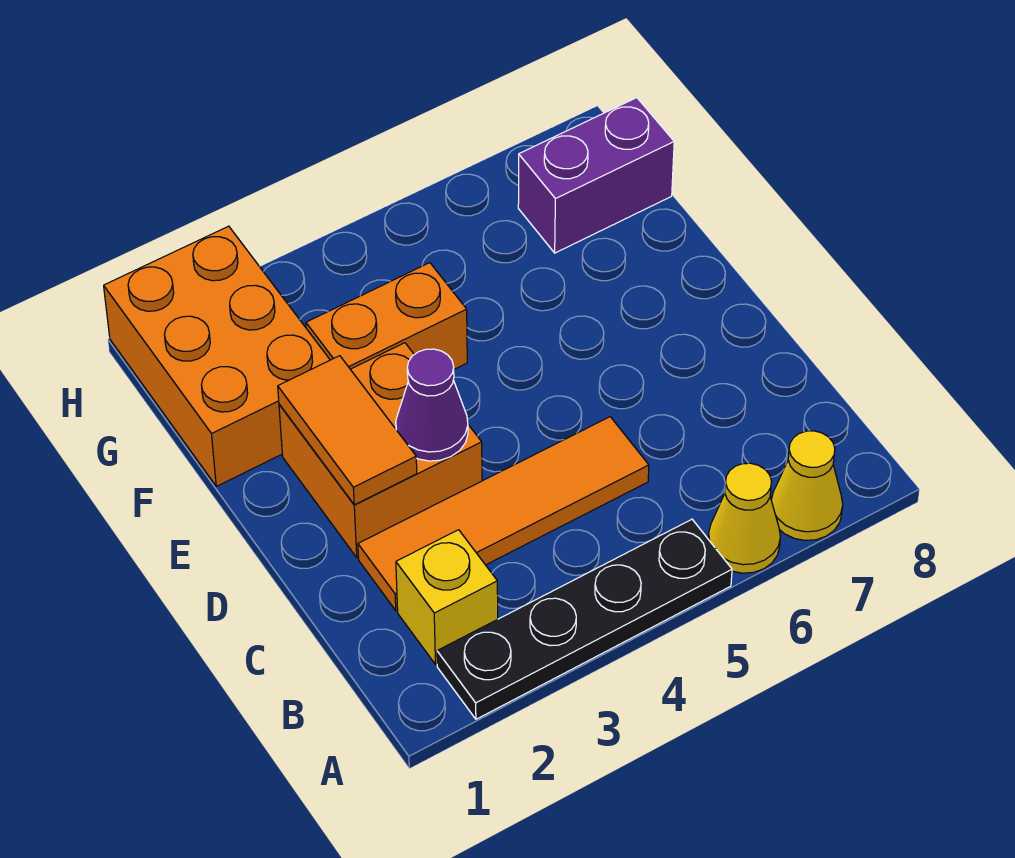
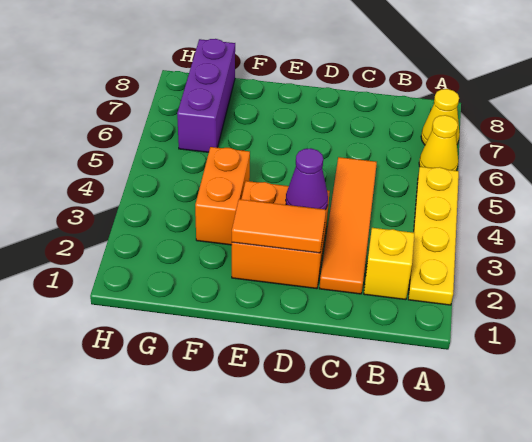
black 1x4 plate [437,519,732,719] -> yellow 1x4 plate [408,167,459,305]
orange 2x3 brick [104,226,330,486] -> none
purple 1x2 brick [518,98,674,253] -> purple 1x3 brick [177,39,235,152]

